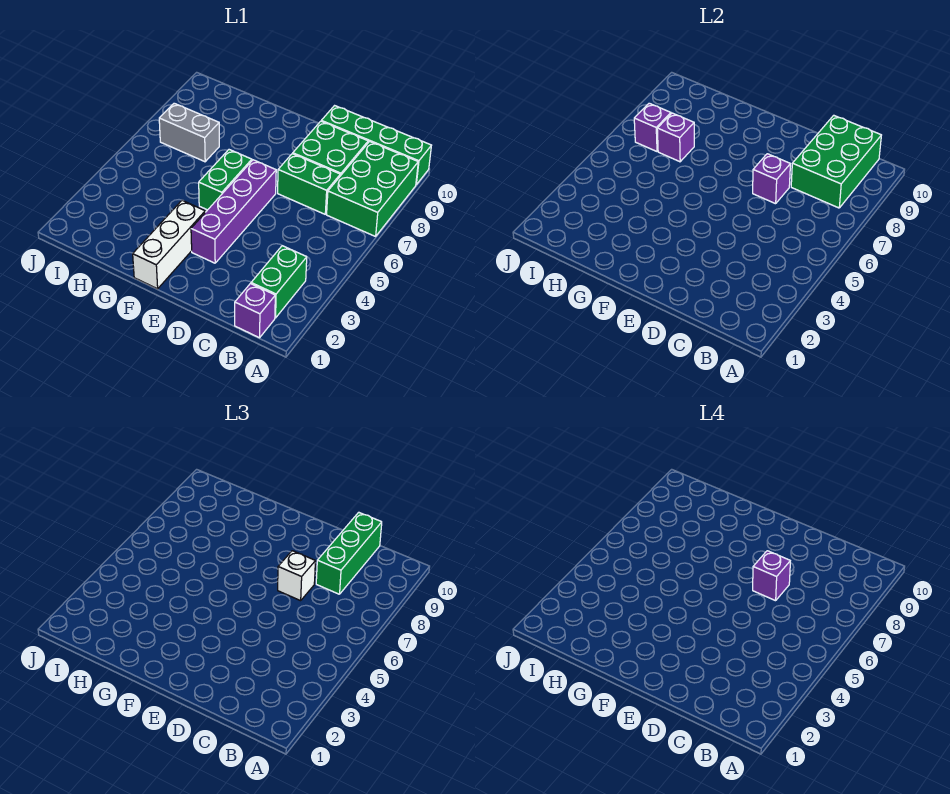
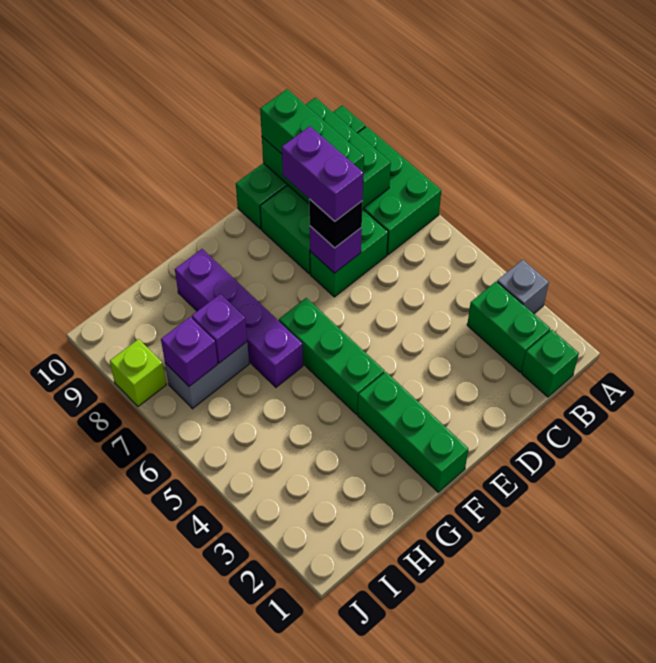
none -> grey 1x1 brick [497,260,549,314]
purple 1x1 brick [235,284,275,338] -> green 1x1 brick [522,330,579,397]
white 1x1 brick [278,551,315,601] -> black 1x1 brick [309,199,363,248]
purple 1x1 brick [753,551,790,601] -> purple 1x2 brick [282,126,363,221]
purple 1x4 brick [191,160,276,263] -> purple 1x4 brick moved to [175,249,303,387]
white 1x3 brick [133,200,205,289] -> green 1x3 brick [358,372,468,492]
green 1x2 brick [199,150,252,210] -> green 1x3 brick [279,298,384,414]
none -> lime 1x1 brick [110,339,166,406]

